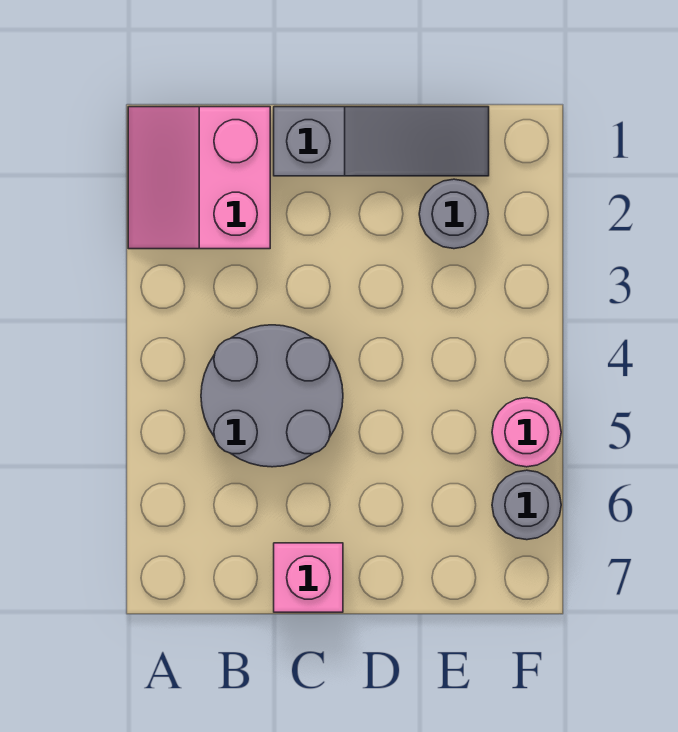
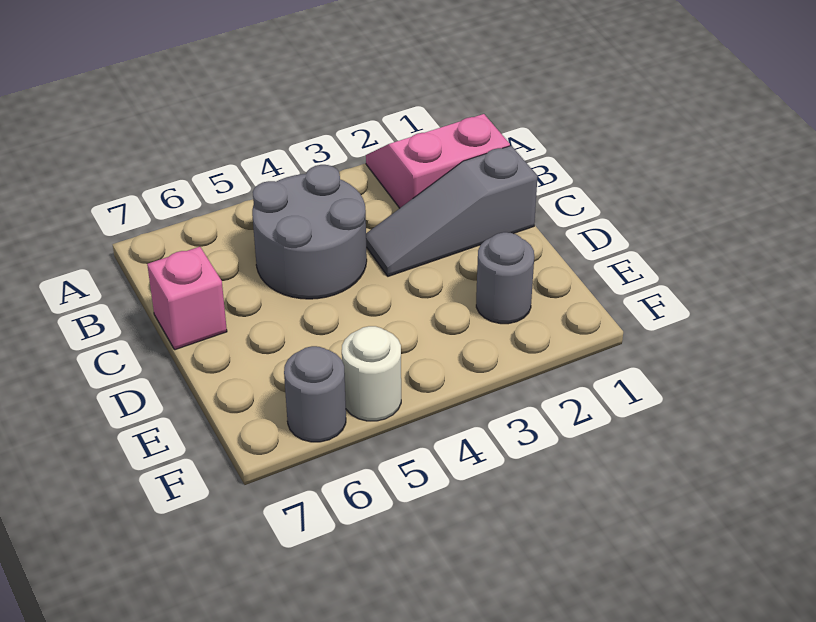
grey 1x3 slope [274,107,489,176] -> grey 1x3 slope turned to [366,146,538,276]
pink 1x1 round brick [492,398,561,467] -> white 1x1 round brick [342,326,401,421]

